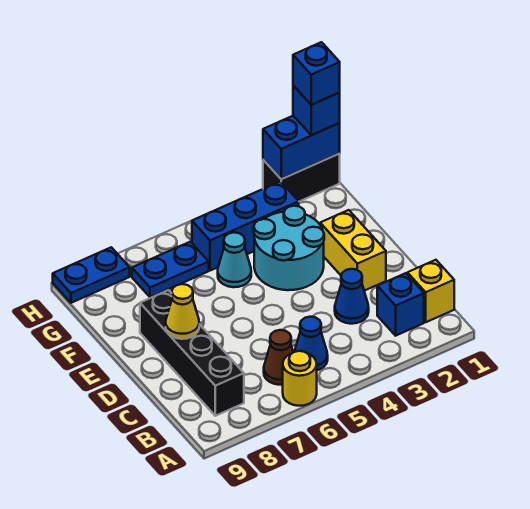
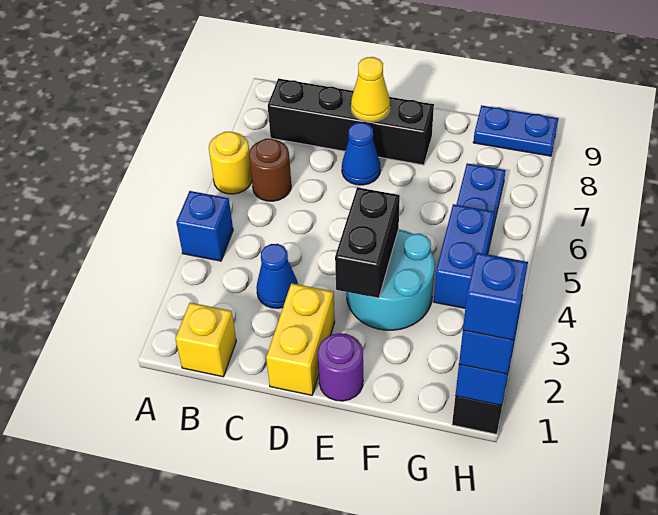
blue 1x1 brick [377,273,424,336] -> blue 1x1 brick moved to [176,191,233,261]
blue 1x1 cone [294,317,328,370] -> blue 1x1 cone moved to [342,123,380,185]
brown 1x1 cone [264,330,293,385] -> brown 1x1 round brick [249,139,291,201]
yellow 1x2 brick [320,210,386,291] -> yellow 1x2 brick turned to [266,283,335,395]
none -> purple 1x1 round brick [318,333,363,401]
none -> black 1x2 brick [335,187,400,298]
cyan 1x1 cone [218,232,251,287] -> none
blue 1x3 brick [192,181,299,271] -> blue 1x2 brick [434,204,494,308]
blue 1x2 plate [53,247,130,303] -> blue 1x2 plate turned to [473,105,558,156]

